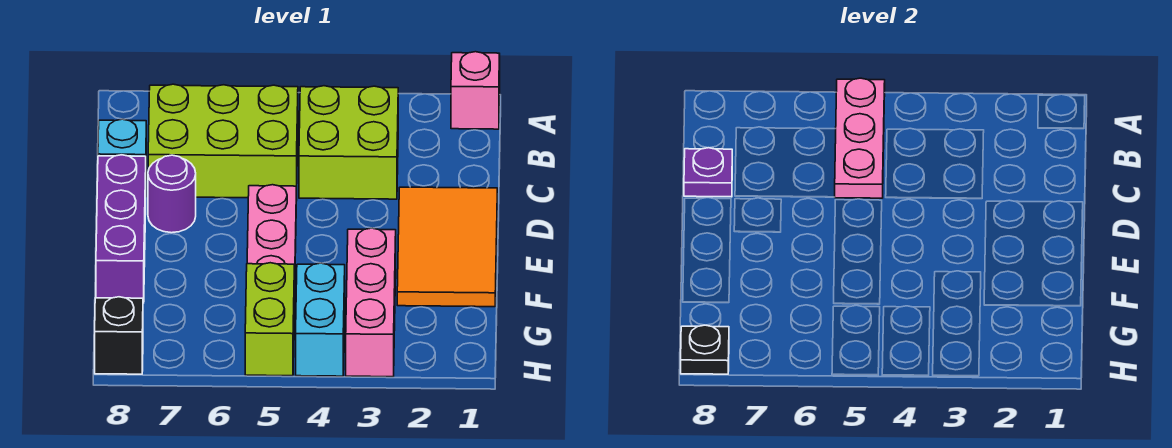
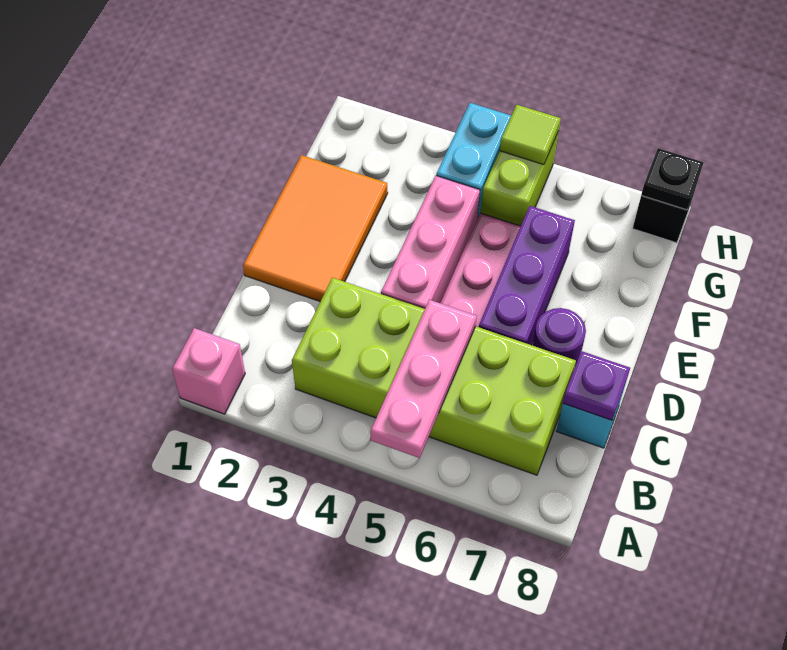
purple 1x3 brick [96,155,146,303] -> purple 1x3 brick moved to [479,206,575,345]
pink 1x3 brick [346,228,396,377] -> pink 1x3 brick moved to [381,176,480,309]
none -> lime 1x1 tile [500,105,561,165]

